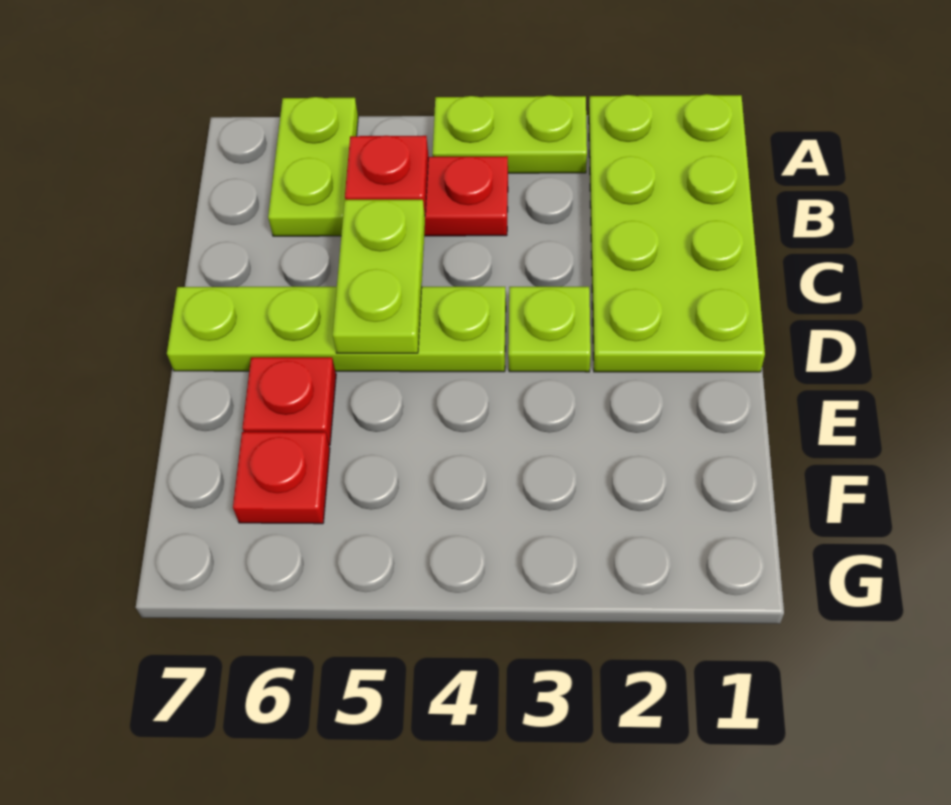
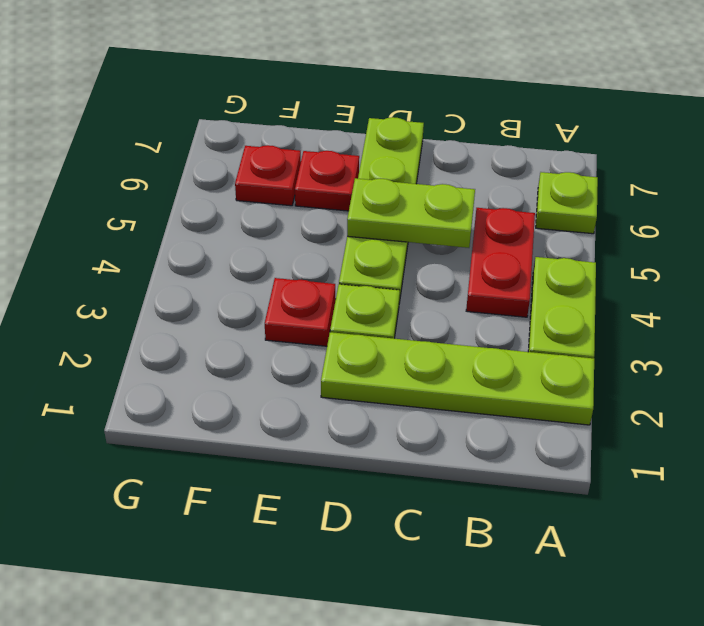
lime 2x4 plate [589,94,765,372] -> lime 1x4 plate [321,332,594,425]
lime 1x2 plate [268,97,358,236] -> lime 1x1 plate [536,172,598,234]
red 1x1 plate [345,136,428,213] -> red 1x1 plate moved to [265,278,336,346]

